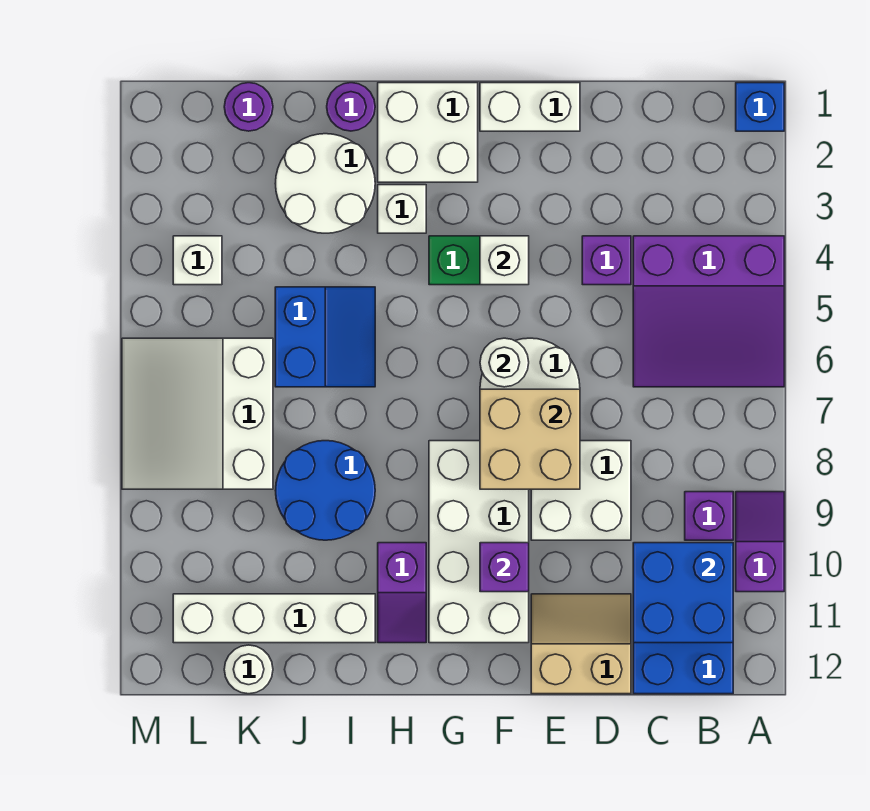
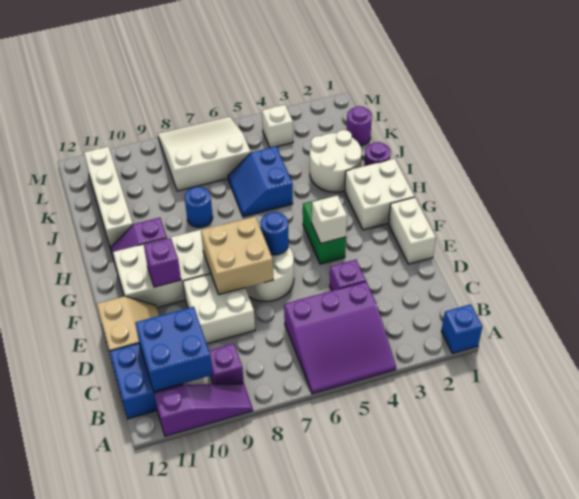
purple 3x3 slope [633,236,784,387] -> purple 3x3 slope turned to [284,282,396,394]
purple 1x2 slope [736,492,784,592] -> purple 1x3 slope [154,384,253,436]
white 1x1 round brick [480,338,529,387] -> blue 1x1 round brick [260,212,289,255]
white 1x1 brick [378,185,426,233] -> none
blue 2x2 slope [275,287,375,387] -> blue 2x2 slope turned to [228,146,293,217]
blue 2x2 round brick [275,441,375,540] -> blue 1x1 round brick [185,187,213,227]
white 1x1 round brick [224,645,273,694] -> none

